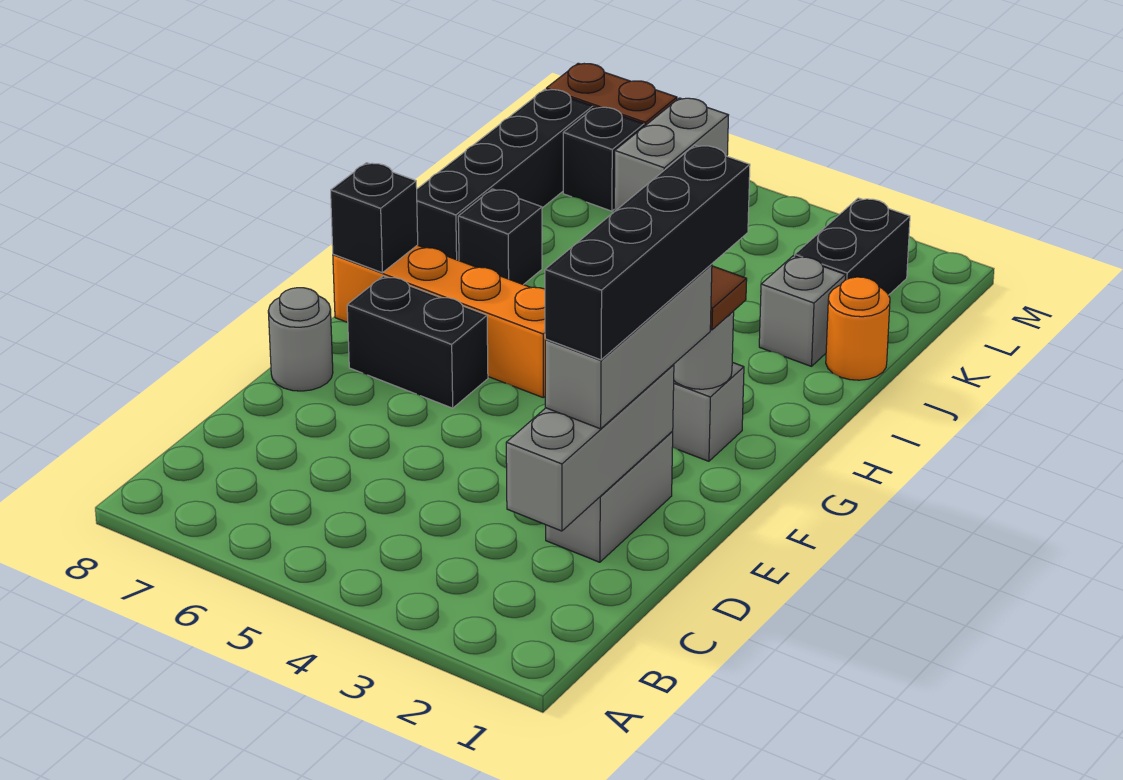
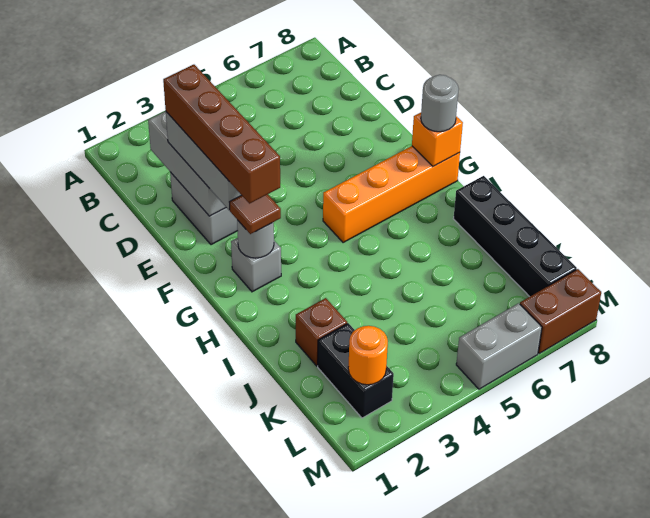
black 1x4 brick [545,145,750,360] -> brown 1x4 brick [163,65,280,204]
grey 1x1 round brick [268,288,333,391] -> grey 1x1 round brick moved to [421,75,459,132]
black 1x2 brick [347,276,488,408] -> none
black 1x1 brick [331,163,418,273] -> orange 1x1 brick [412,113,463,166]
black 1x1 brick [458,189,542,285] -> none
orange 1x1 round brick [826,277,890,380] -> orange 1x1 round brick moved to [348,326,388,385]
grey 1x1 brick [759,256,846,366] -> brown 1x1 brick [296,298,347,366]
grey 1x2 brick [614,98,728,212] -> grey 1x2 brick turned to [456,303,542,389]
black 1x1 brick [563,107,644,211] -> none

